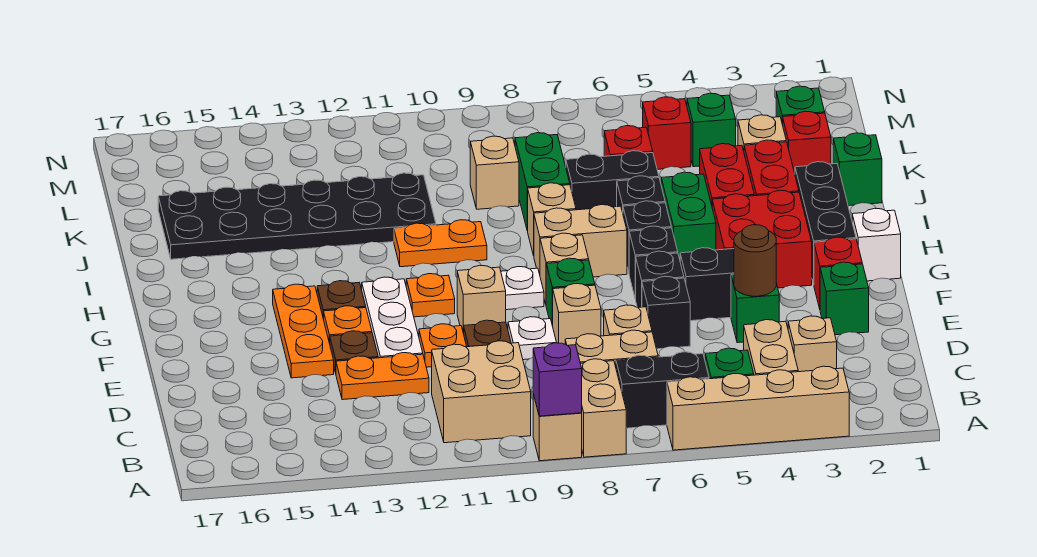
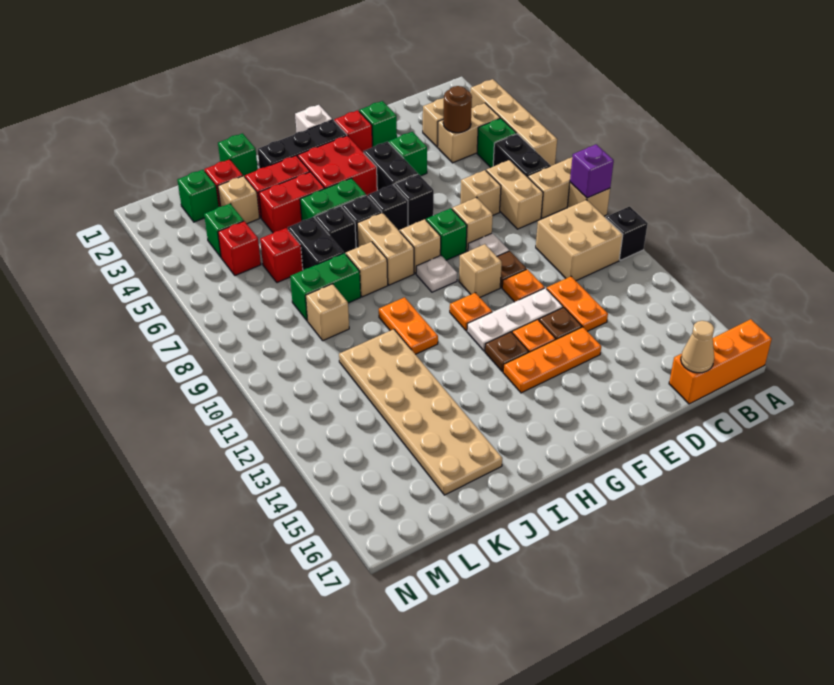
none -> orange 1x3 brick [669,319,772,404]
none -> tan 1x1 cone [681,321,714,373]
brown 1x1 round brick [734,225,776,296] -> brown 1x1 round brick moved to [443,86,472,133]
black 1x1 brick [642,276,690,349] -> black 1x1 brick moved to [606,206,648,260]
black 2x6 plate [158,173,436,259] -> tan 2x6 plate [339,329,502,495]

